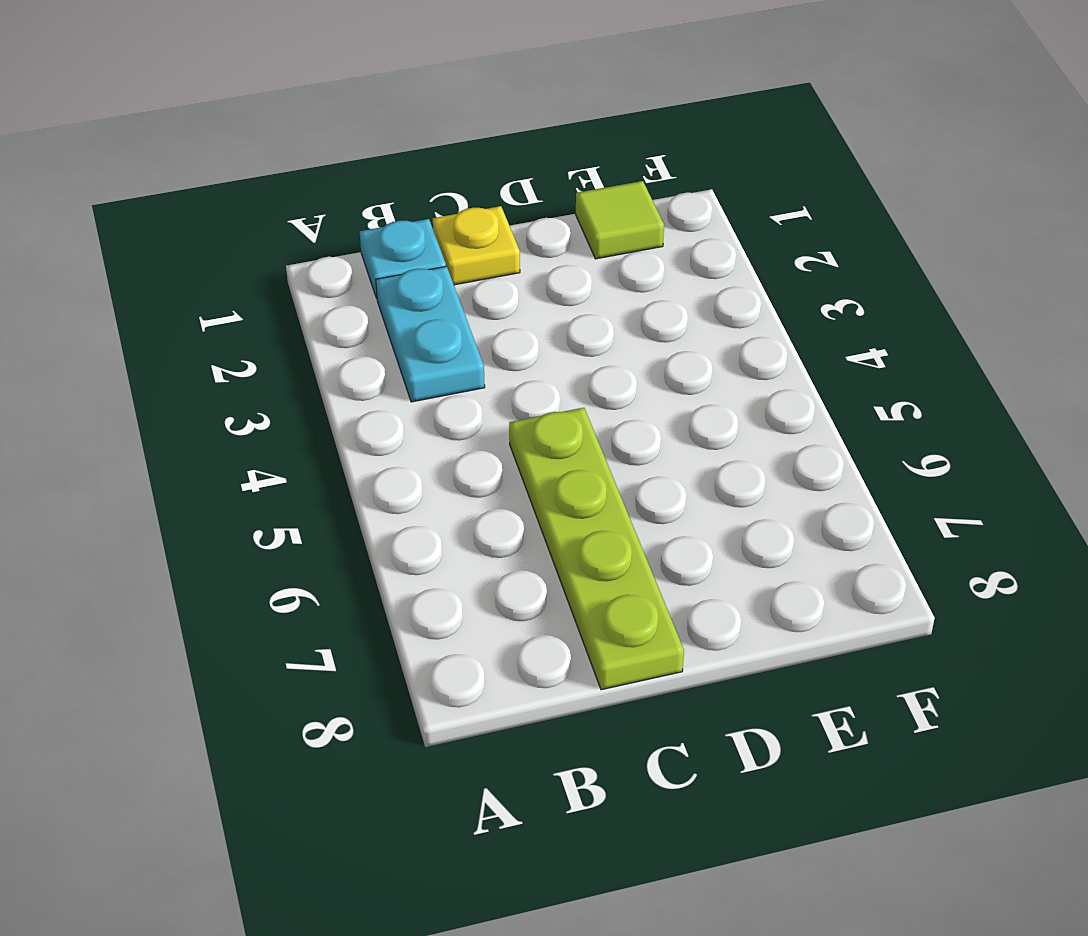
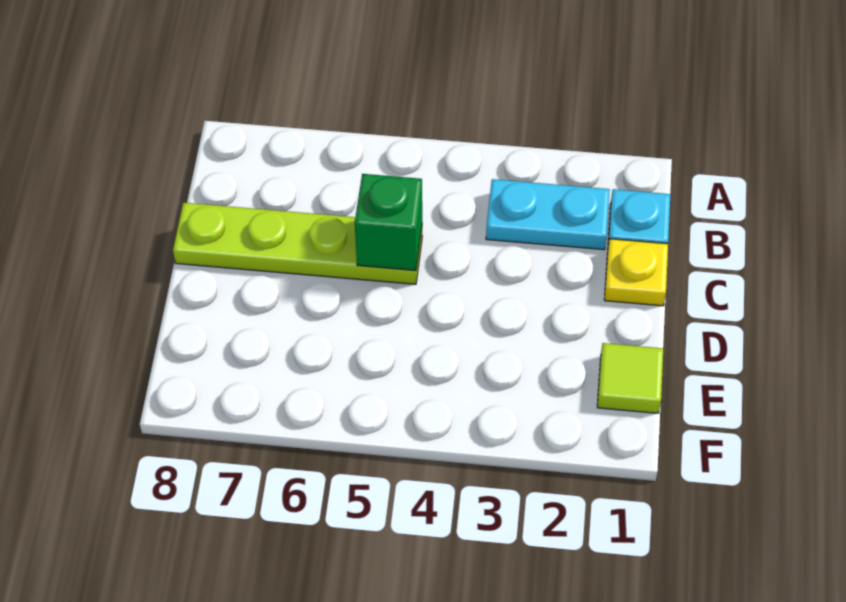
none -> green 1x1 brick [355,174,422,271]

